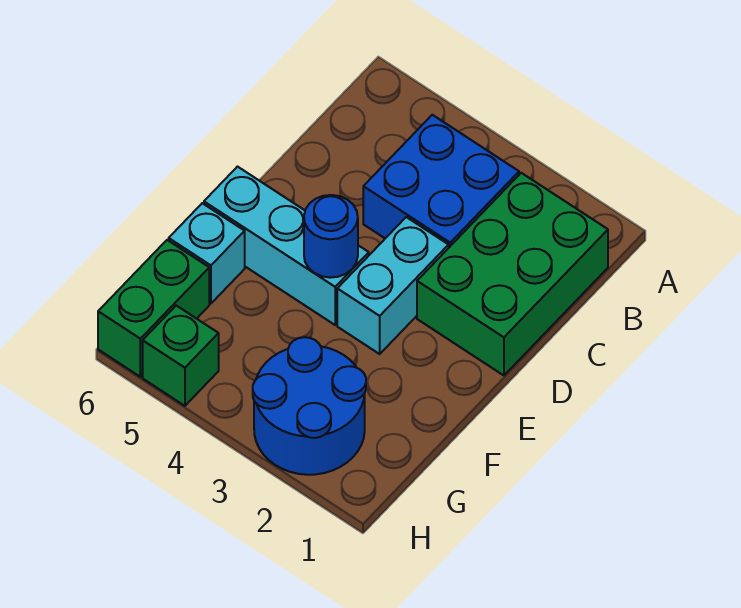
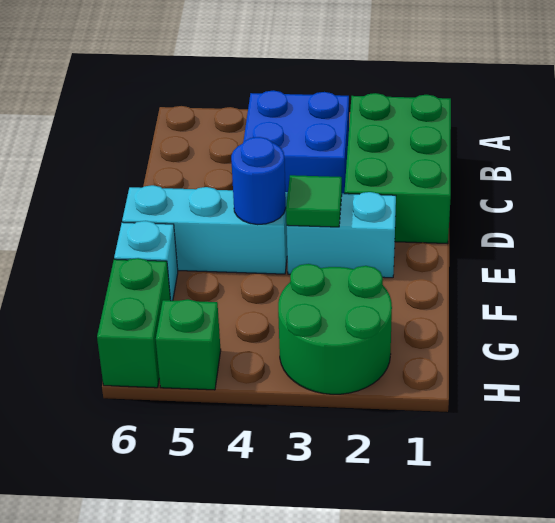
cyan 1x2 brick [337,217,449,354] -> cyan 1x2 brick turned to [287,192,396,278]
none -> green 1x1 tile [286,175,342,227]
blue 2x2 round brick [253,337,366,475] -> green 2x2 round brick [278,264,392,394]

